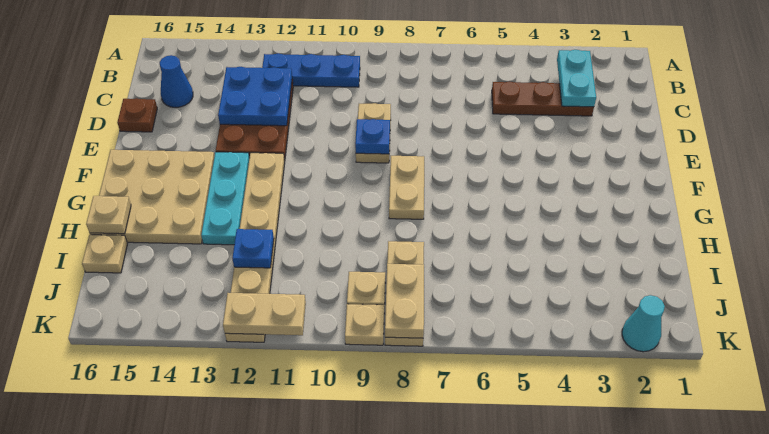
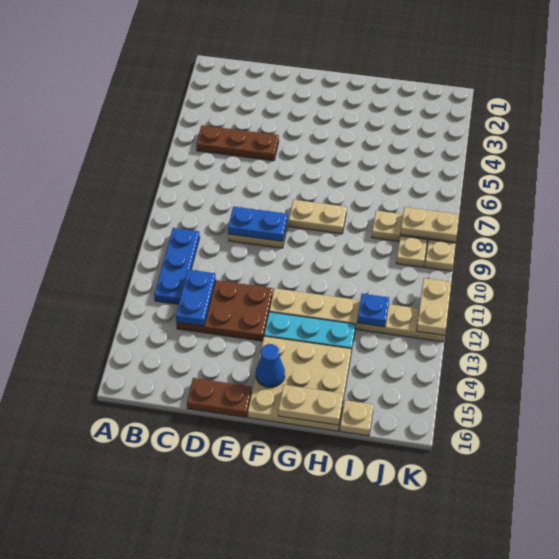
cyan 1x2 plate [557,50,596,107] -> none
brown 1x3 plate [492,82,594,116] -> brown 1x3 plate turned to [196,125,279,161]
blue 2x2 plate [218,67,292,126] -> blue 1x2 plate [176,270,216,326]
blue 1x1 cone [160,55,193,107] -> blue 1x1 cone moved to [256,344,285,387]
brown 1x1 plate [117,98,157,132] -> brown 1x2 plate [187,378,252,417]
blue 1x1 plate [355,119,390,154] -> blue 1x2 plate [228,207,287,241]
tan 1x1 plate [86,196,131,234] -> tan 1x2 plate [278,385,343,425]
cyan 1x1 cone [622,295,665,352] -> none

